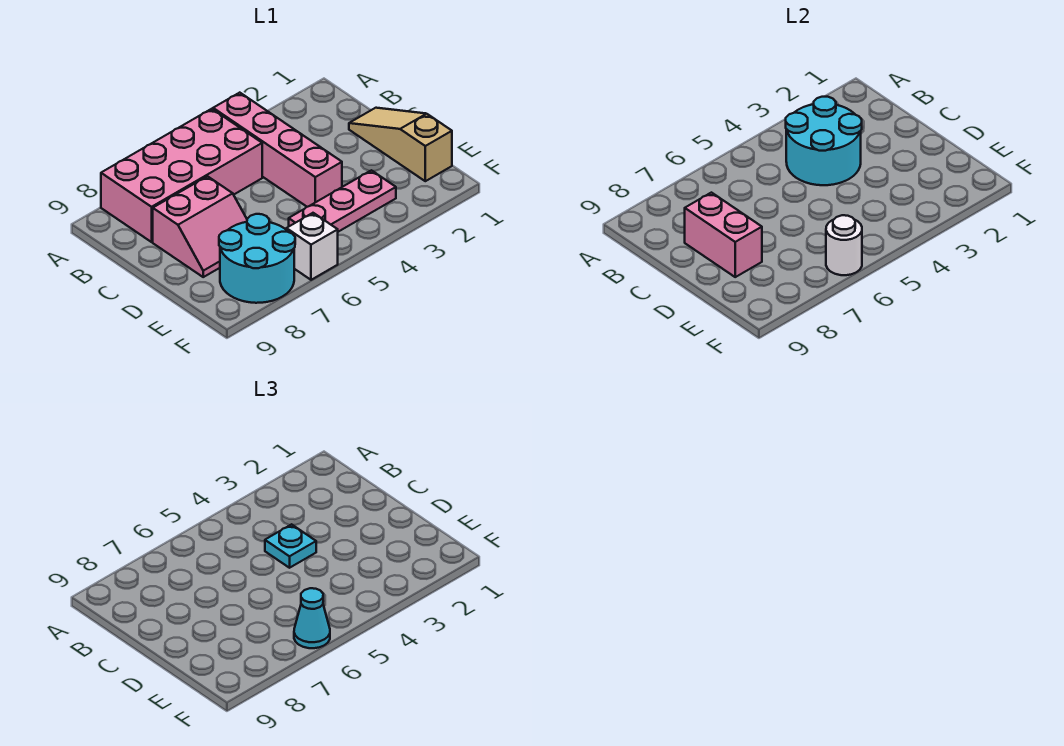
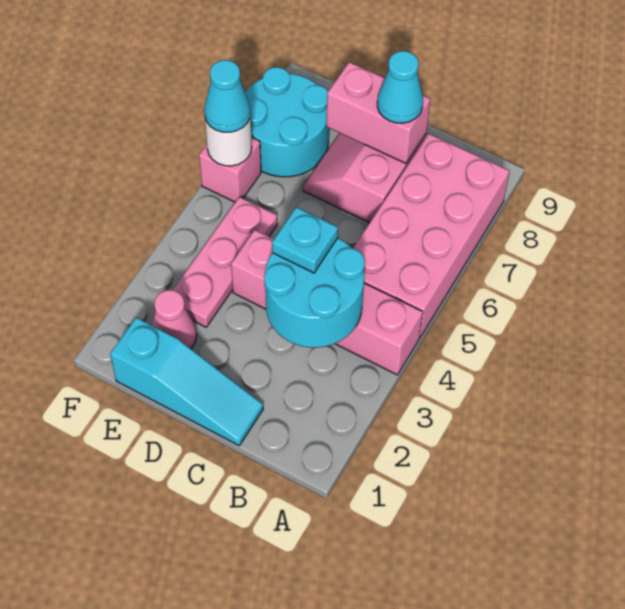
tan 1x3 slope [349,108,452,181] -> cyan 1x3 slope [110,318,263,445]
none -> cyan 1x1 cone [377,51,423,123]
none -> pink 1x1 cone [152,290,197,349]
white 1x1 brick [286,213,338,280] -> pink 1x1 brick [199,138,261,202]

